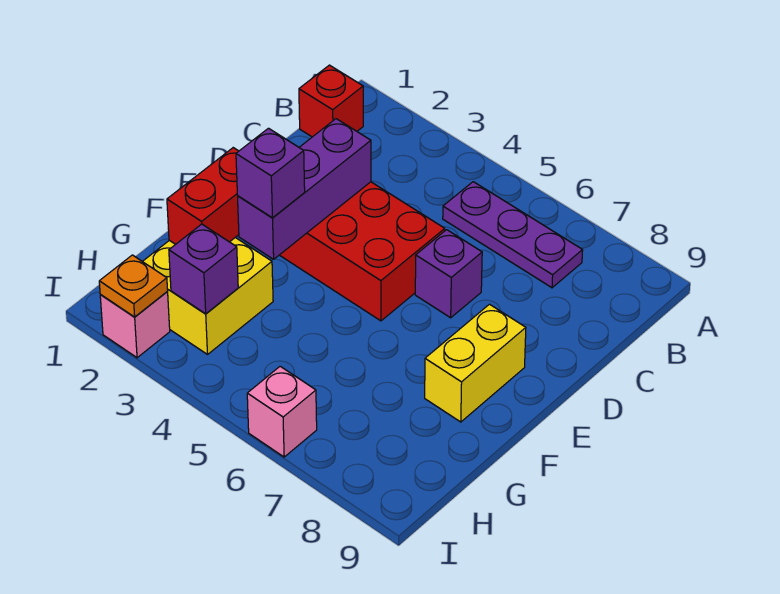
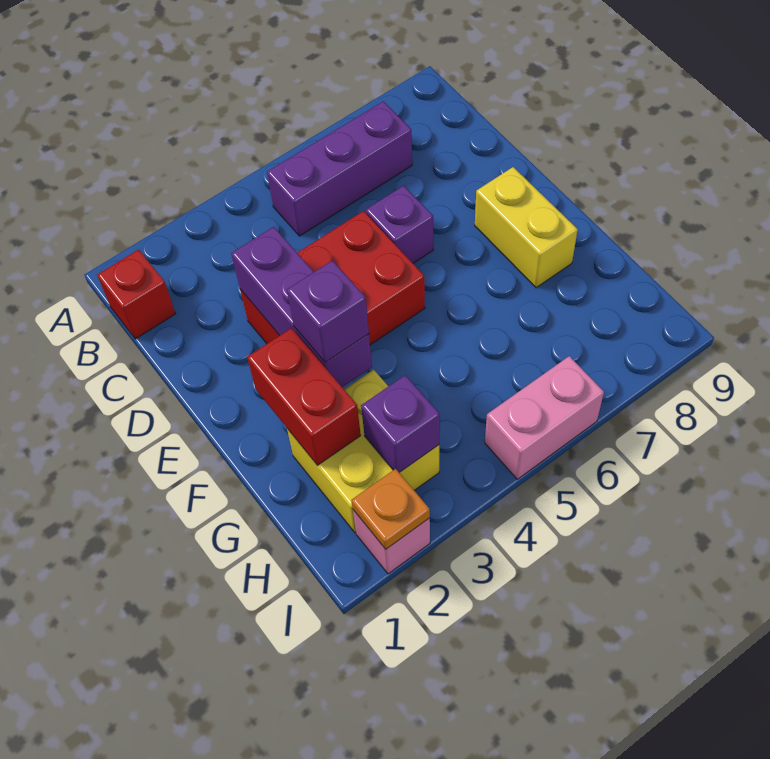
purple 1x3 plate [443,182,583,288] -> purple 1x3 brick [267,101,412,236]
pink 1x1 brick [247,366,317,457] -> pink 1x2 brick [485,356,604,479]

